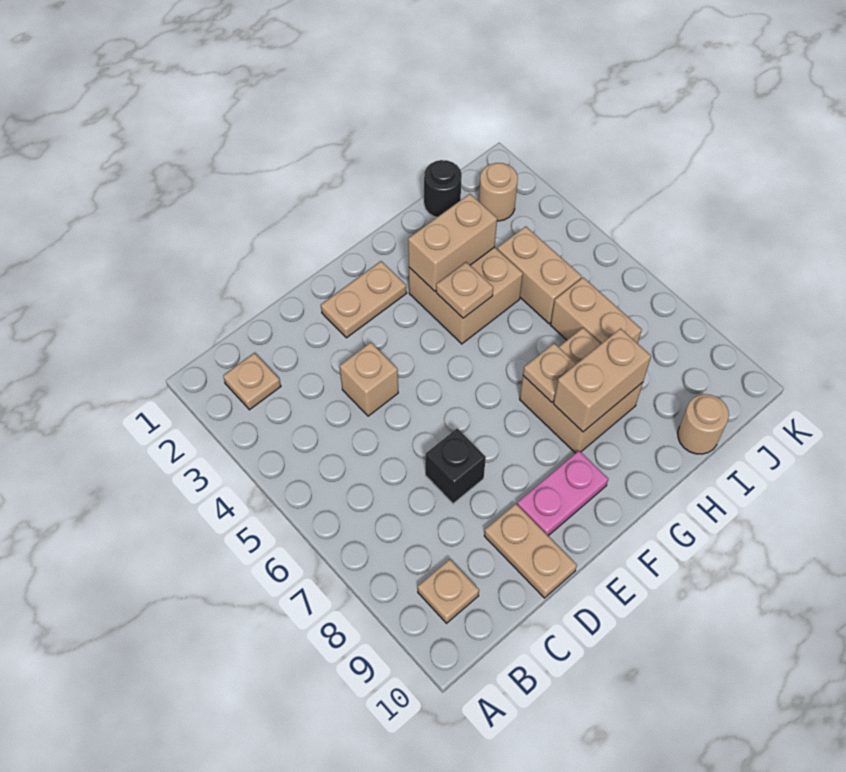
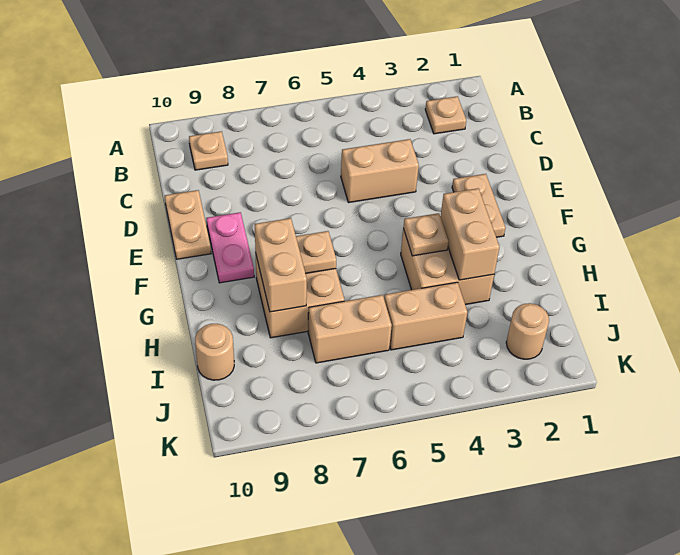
tan 1x1 brick [340,342,398,416] -> tan 1x2 brick [341,139,419,203]
black 1x1 brick [425,428,486,504] -> none
tan 1x2 plate [484,504,577,598] -> tan 1x2 plate turned to [165,190,211,259]
black 1x1 round brick [424,160,462,218] -> none

